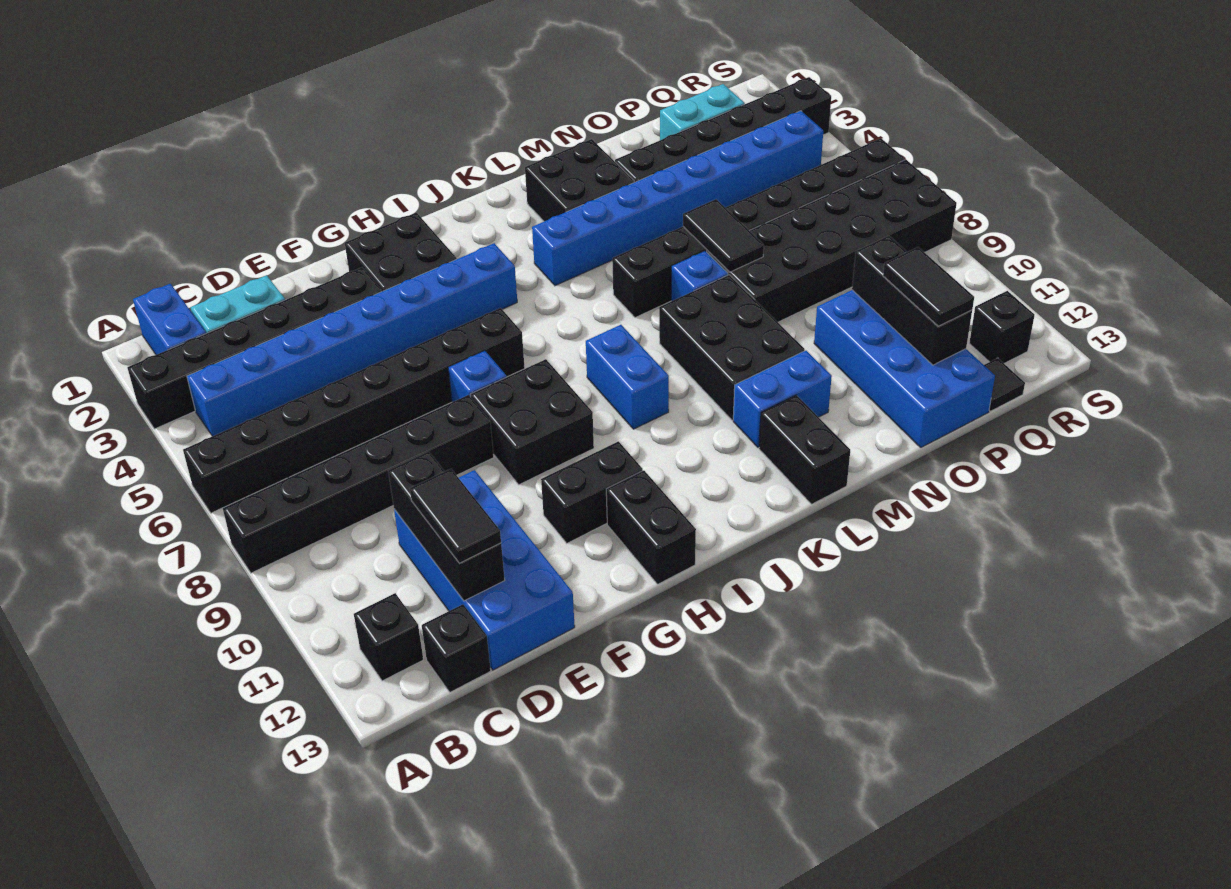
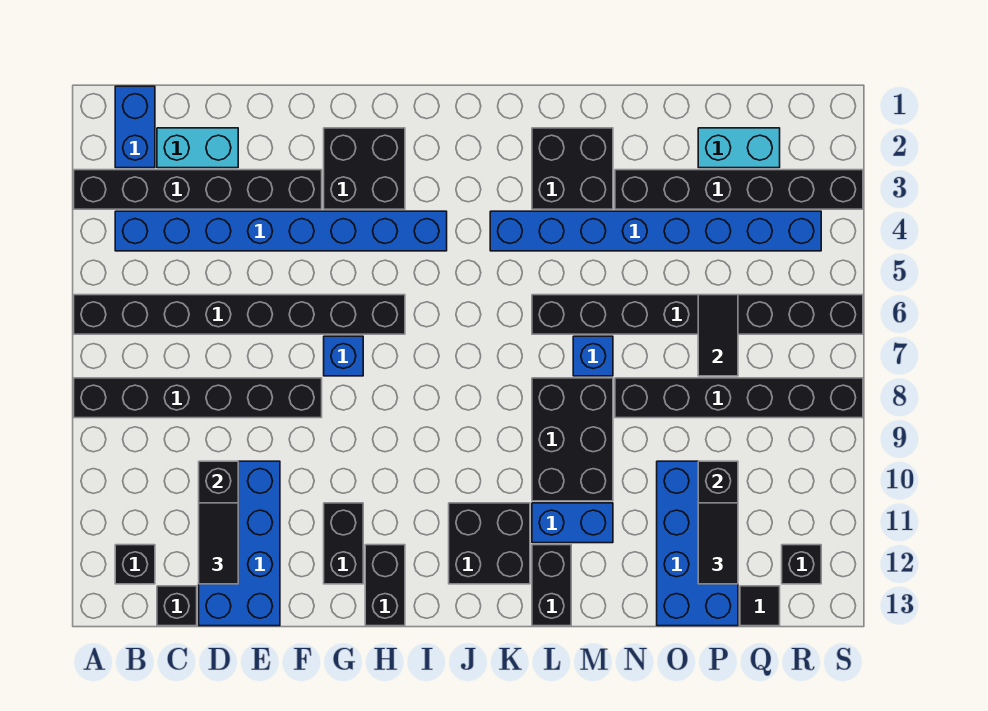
black 2x2 brick [470,359,594,485] -> black 2x2 brick moved to [449,503,530,584]
black 1x2 brick [541,441,643,543] -> black 1x2 brick turned to [324,503,363,584]
blue 1x2 brick [586,325,669,429] -> none
black 1x2 tile [683,199,764,272] -> black 1x2 tile moved to [698,295,738,376]
black 2x6 brick [707,160,957,322] -> black 1x6 brick [615,378,863,418]

